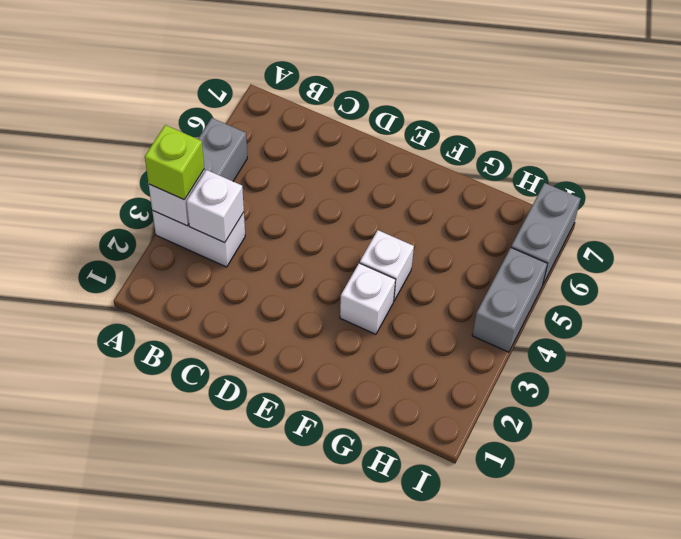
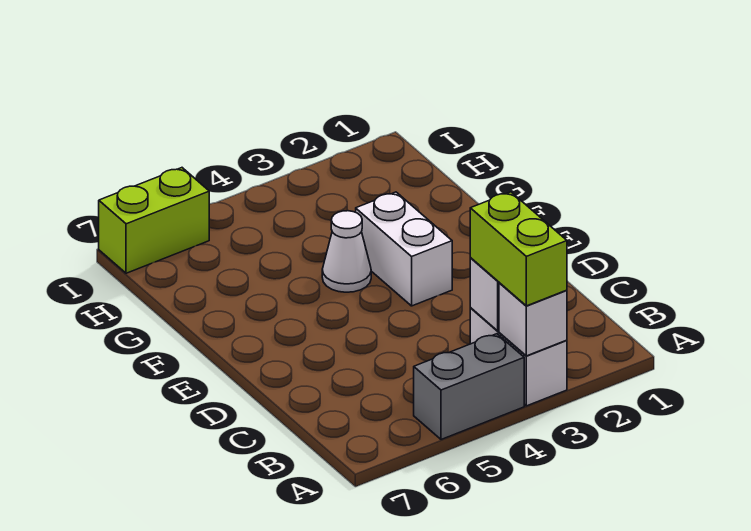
lime 1x1 brick [145,125,204,200] -> lime 1x2 brick [470,192,567,306]
white 1x1 brick [340,263,396,334] -> white 1x2 brick [356,192,452,306]
white 1x1 brick [360,230,414,301] -> white 1x1 cone [322,211,371,292]
grey 1x2 brick [472,248,547,352] -> none
grey 1x2 brick [511,183,581,286] -> lime 1x2 brick [99,168,209,273]

